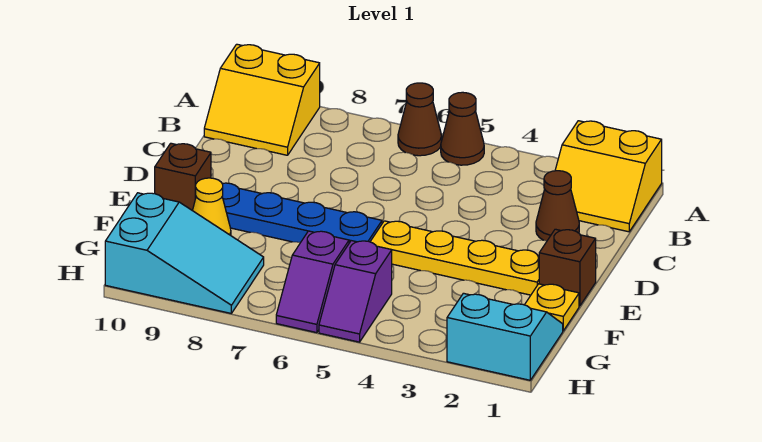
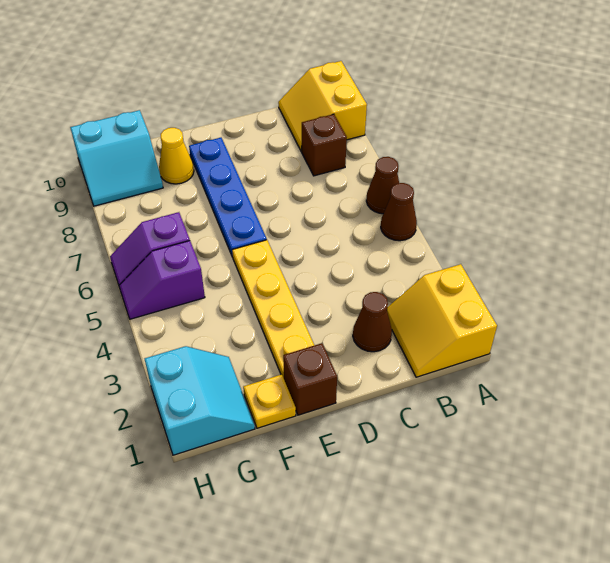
brown 1x1 brick [155,143,211,210] -> brown 1x1 brick moved to [301,114,347,176]
cyan 2x3 slope [105,193,264,313] -> cyan 2x2 slope [70,110,163,206]

